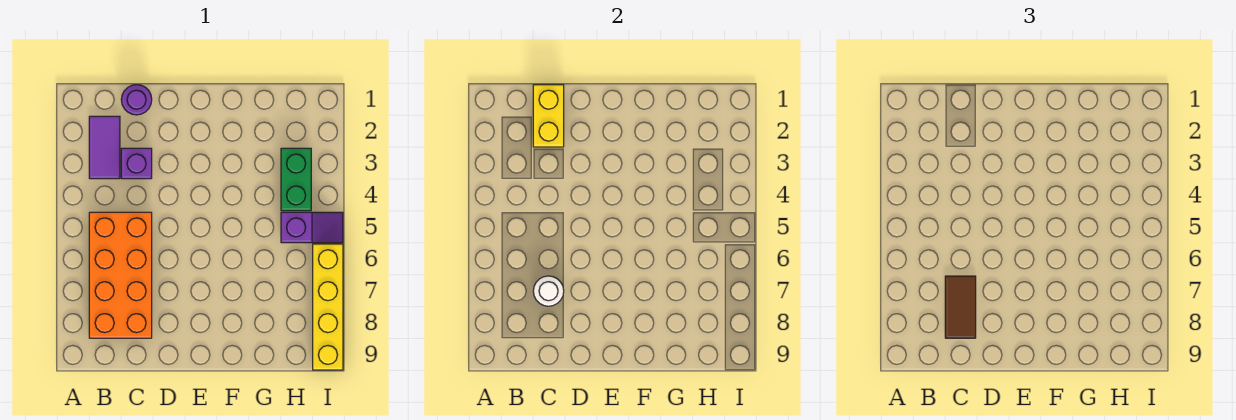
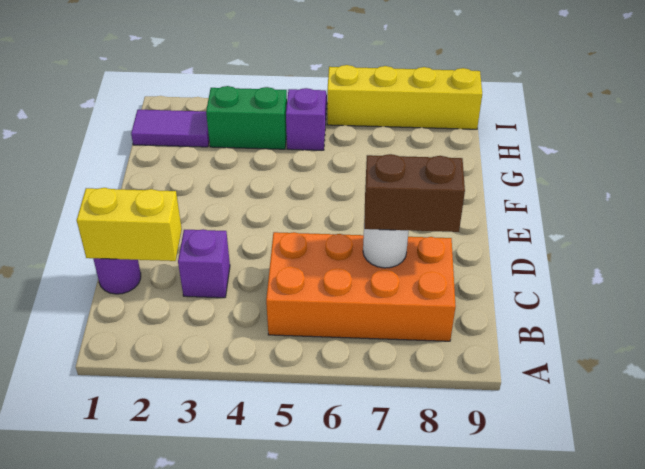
purple 1x2 tile [89,116,120,179] -> purple 1x2 tile moved to [131,110,209,147]
brown 1x2 tile [945,276,976,338] -> brown 1x2 brick [364,154,465,232]

